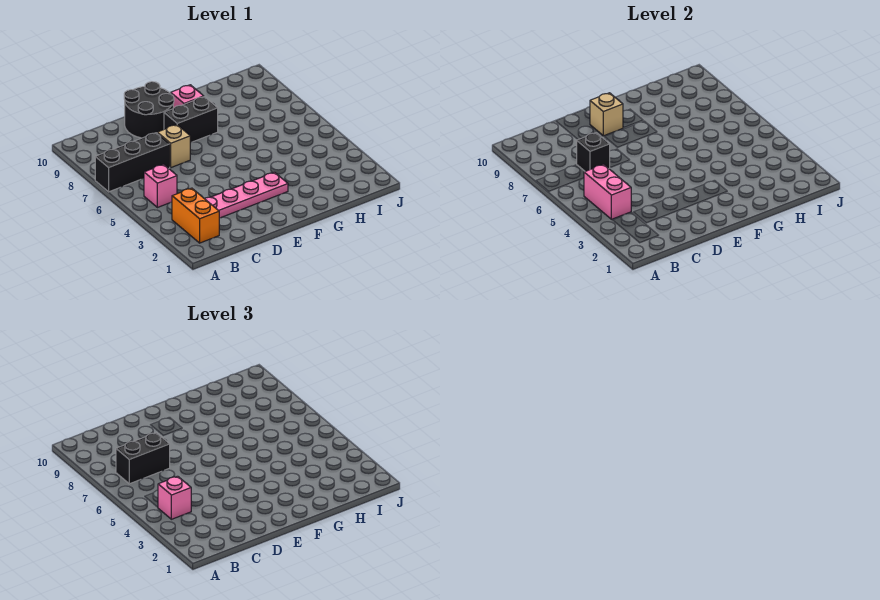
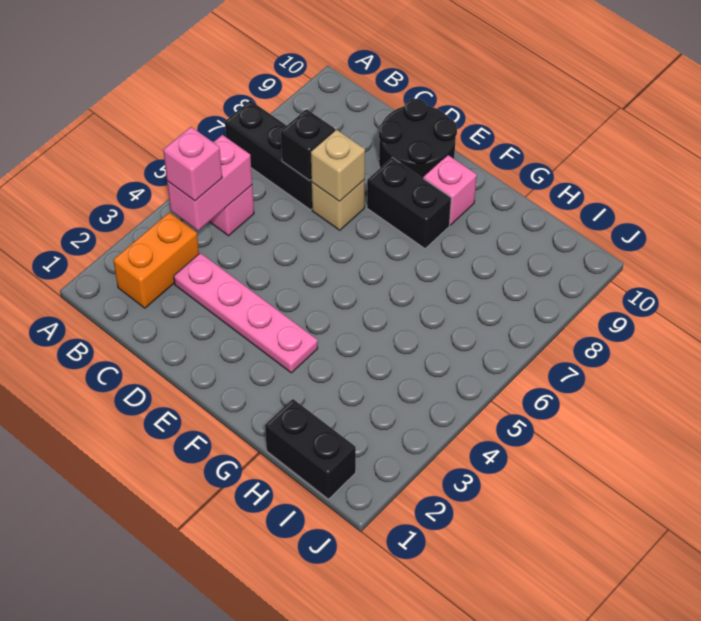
black 1x2 brick [116,433,170,484] -> black 1x2 brick moved to [265,399,356,499]
tan 1x1 brick [590,93,623,136] -> tan 1x1 brick moved to [311,130,365,202]

